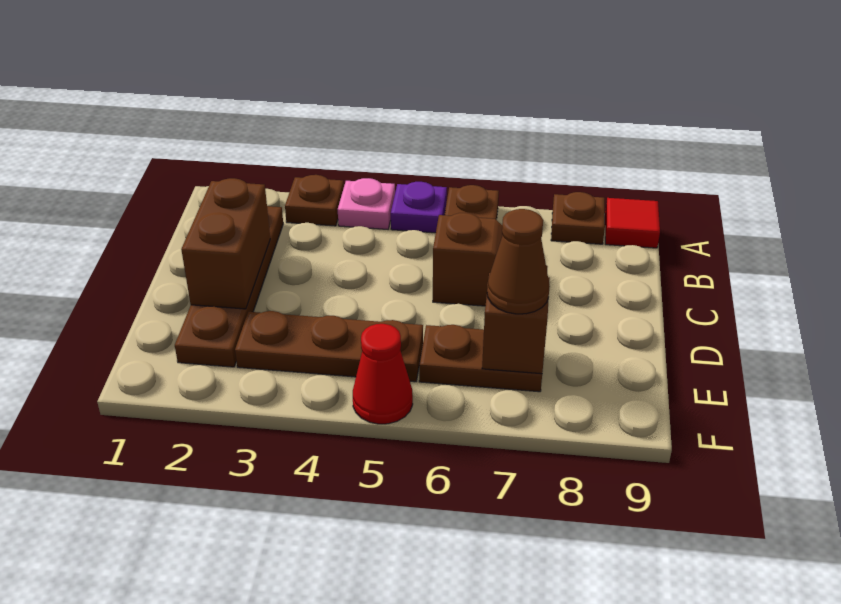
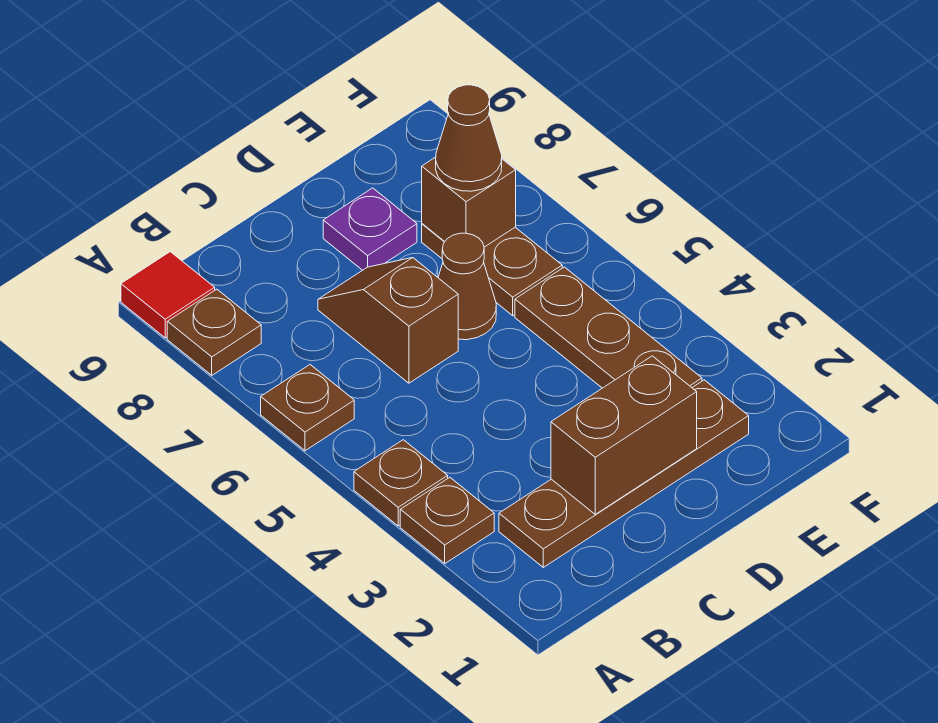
pink 1x1 plate [338,178,395,229] -> brown 1x1 plate [354,440,448,526]
purple 1x1 plate [391,182,447,233] -> purple 1x1 plate moved to [323,188,417,270]
none -> brown 1x1 cone [438,233,496,340]
red 1x1 cone [353,324,413,424] -> none

